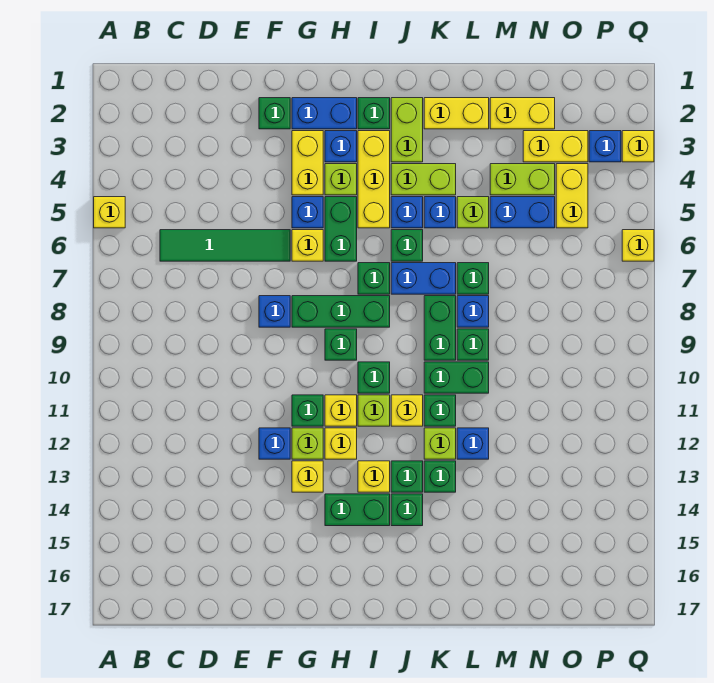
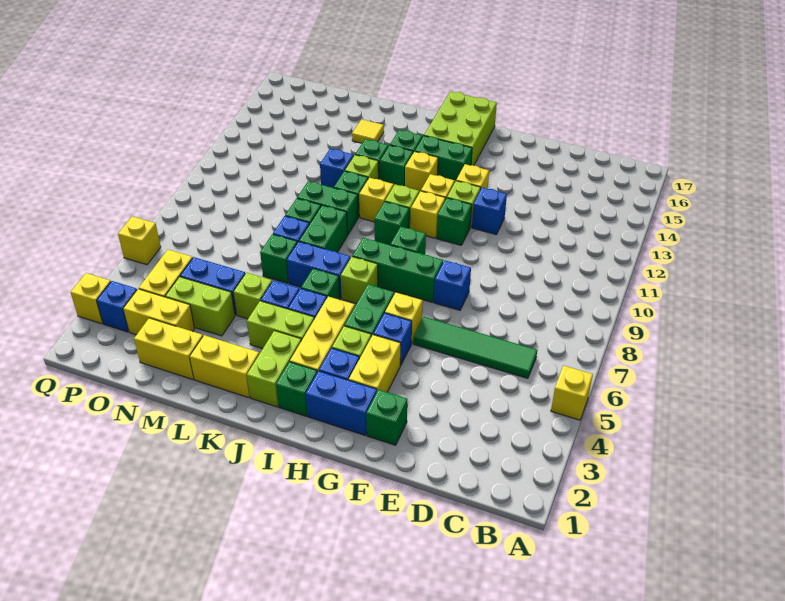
none -> lime 2x3 brick [424,91,497,166]
green 1x1 brick [358,263,390,294] -> lime 1x1 brick [341,257,378,304]
none -> yellow 1x1 tile [352,119,384,143]

